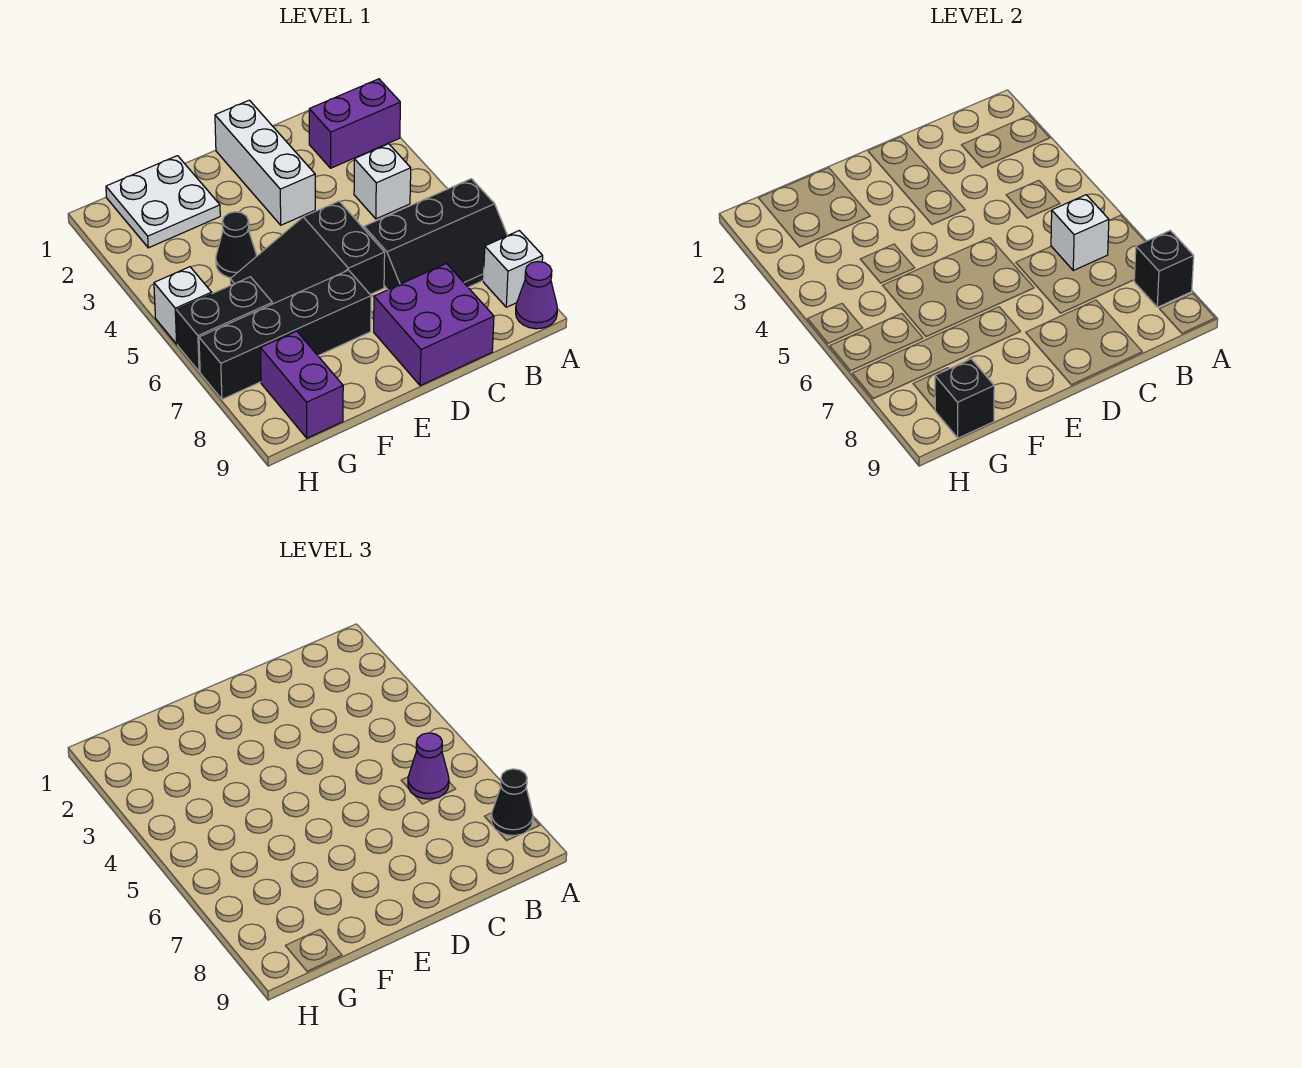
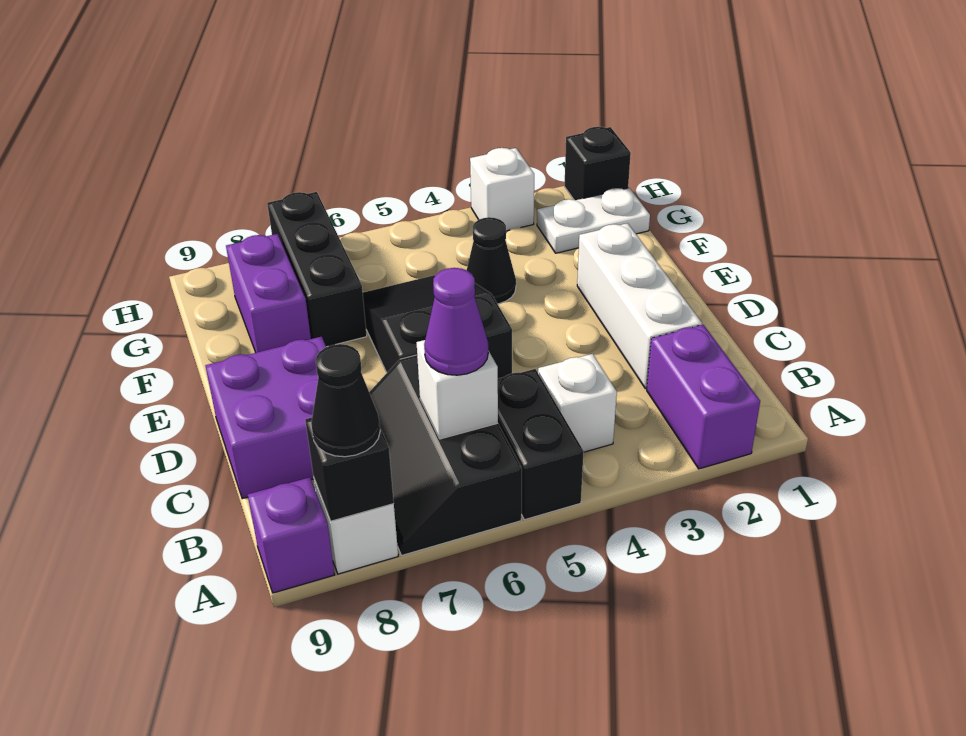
purple 1x1 cone [516,262,557,329] -> purple 1x1 brick [248,478,335,593]
white 1x3 brick [215,100,315,225] -> white 1x3 brick turned to [577,223,702,389]
black 1x4 brick [199,270,371,399] -> black 1x3 brick [267,192,367,347]
white 2x2 plate [106,156,220,248] -> white 1x2 plate [537,188,650,253]
black 1x2 brick [176,277,272,372] -> black 1x2 brick moved to [498,369,584,520]
purple 1x2 brick [260,331,343,438] -> purple 1x2 brick turned to [226,234,311,353]
black 1x1 brick [935,359,994,438] -> black 1x1 brick moved to [564,127,631,200]
white 1x1 brick [154,267,212,344] -> white 1x1 brick moved to [470,148,534,231]

